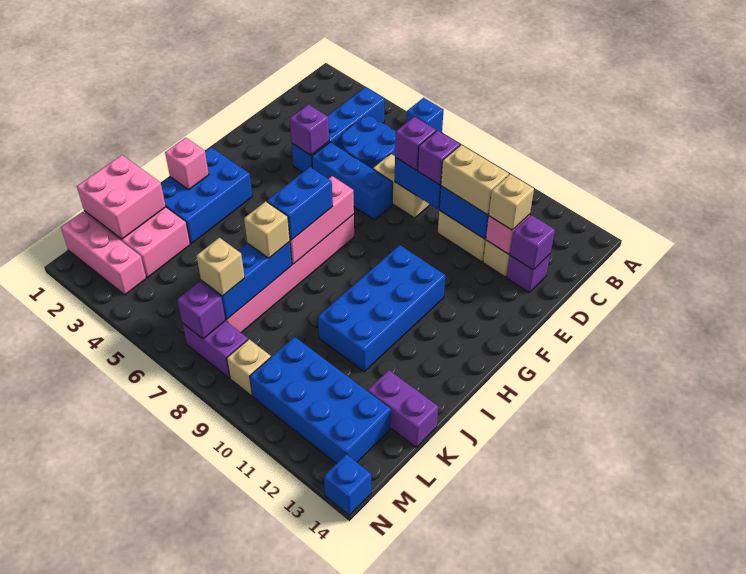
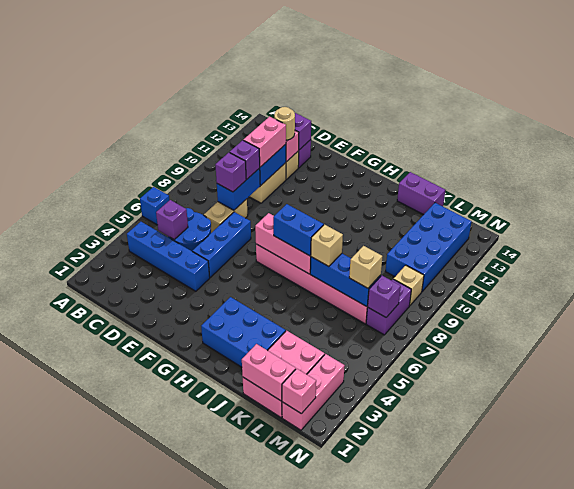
tan 1x2 brick [441,145,509,215] -> pink 1x2 brick [243,117,286,167]
tan 1x1 brick [489,174,534,230] -> tan 1x1 round brick [274,107,295,140]
purple 1x1 brick [290,104,329,155] -> purple 1x1 brick moved to [156,200,188,240]
blue 2x4 brick [318,245,445,371] -> none
pink 1x1 brick [165,138,209,190] -> pink 1x1 brick moved to [282,368,316,414]
pink 2x2 brick [77,155,166,239] -> pink 1x2 brick [242,344,296,401]
purple 1x2 brick [368,370,438,447] -> purple 1x2 brick turned to [397,172,445,215]
blue 1x1 brick [324,454,371,515] -> none

